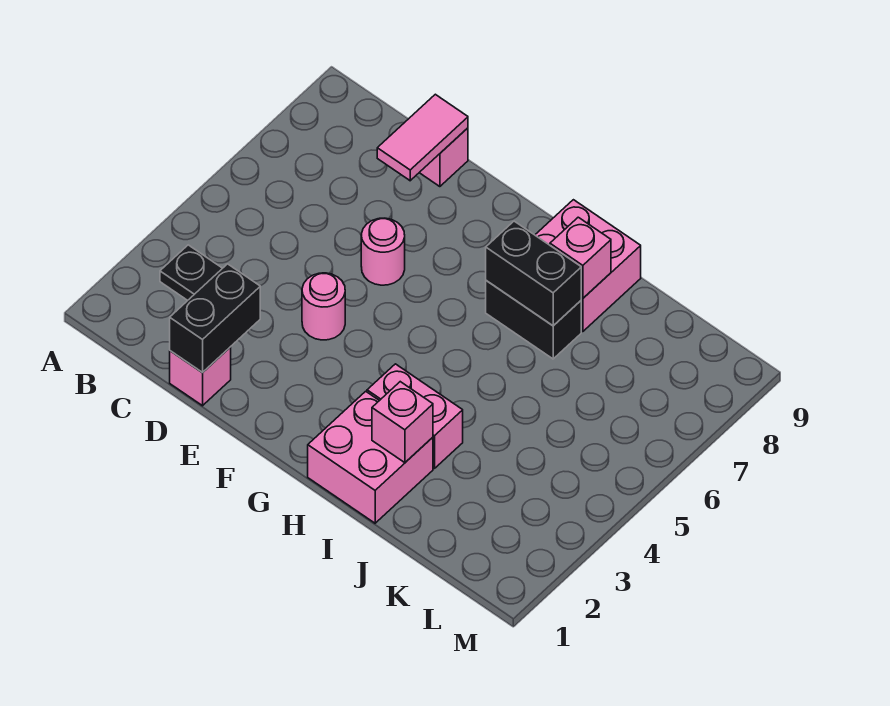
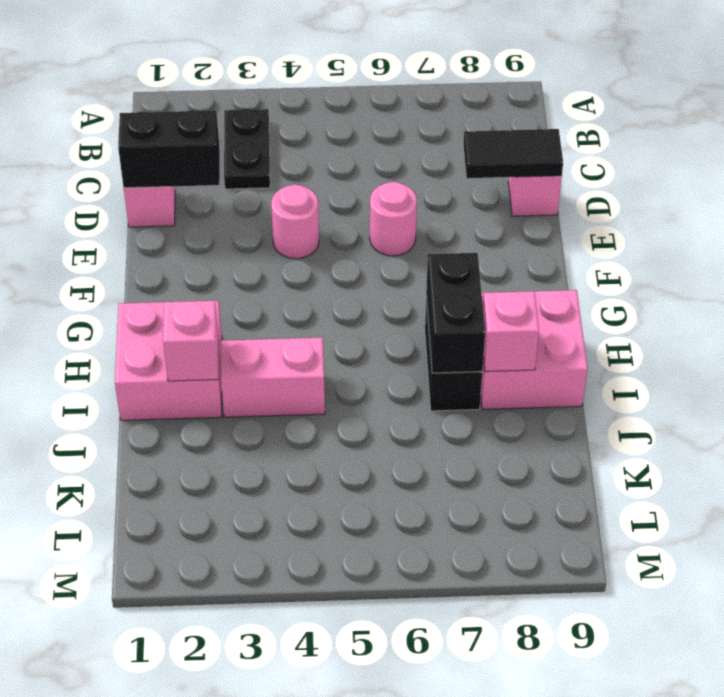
pink 1x2 tile [377,94,468,181] -> black 1x2 tile [463,129,563,178]
pink 1x2 brick [367,364,463,469] -> pink 1x2 brick turned to [221,338,325,417]

